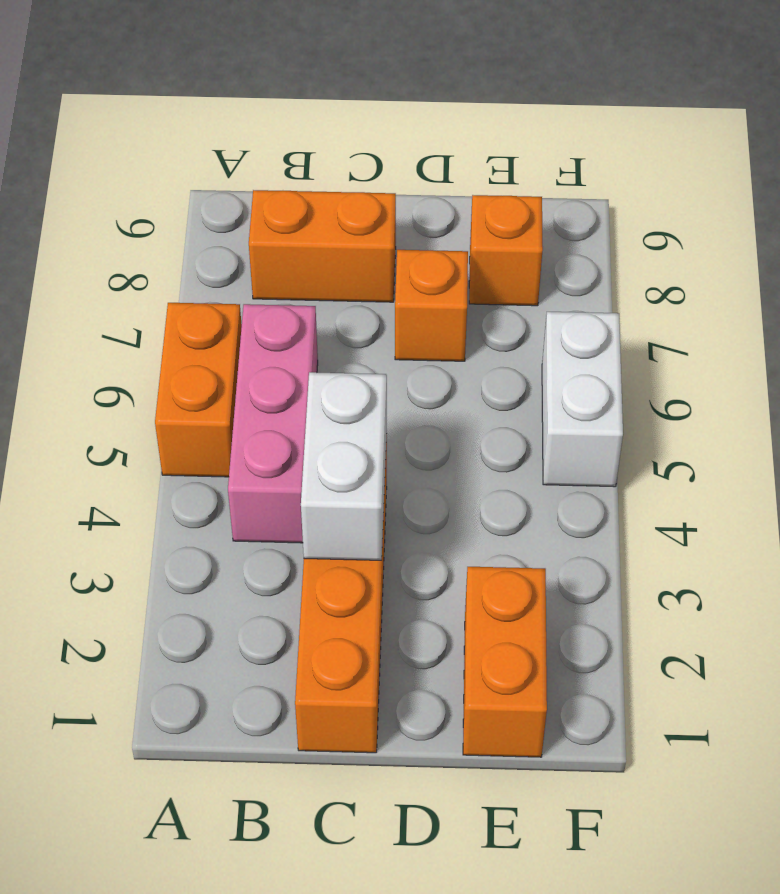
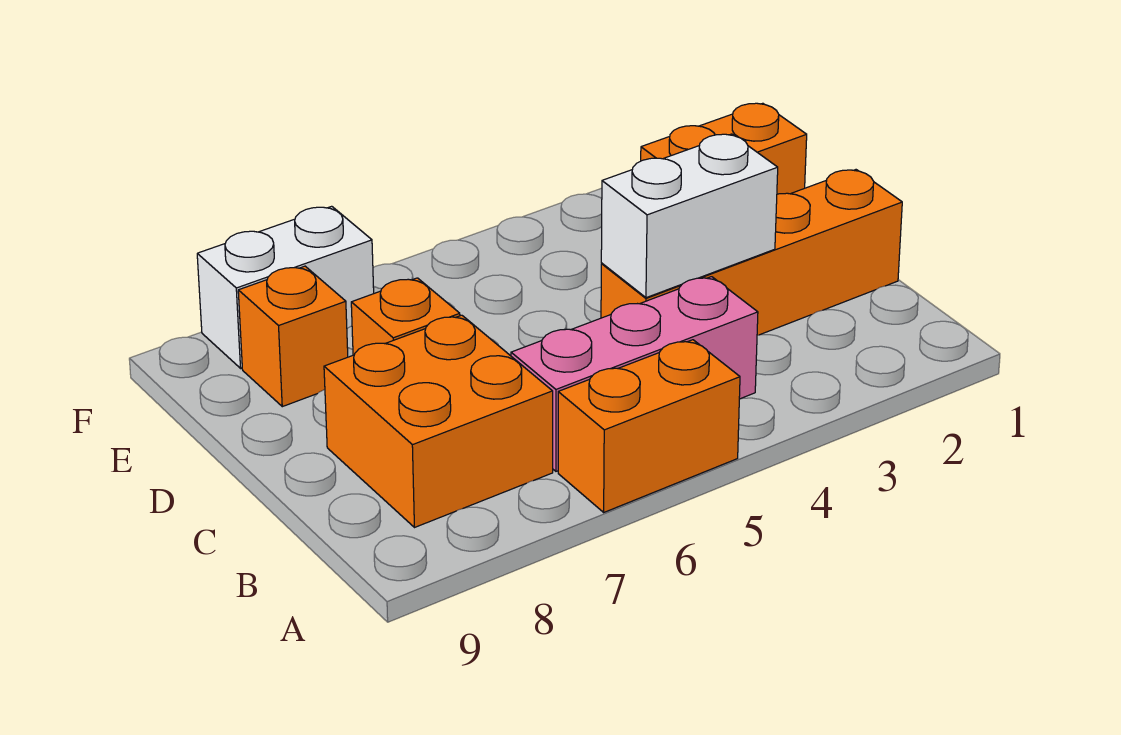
orange 1x2 brick [249,190,396,302] -> orange 2x2 brick [324,315,553,528]
white 1x2 brick [542,312,623,487] -> white 1x2 brick moved to [197,206,374,368]

